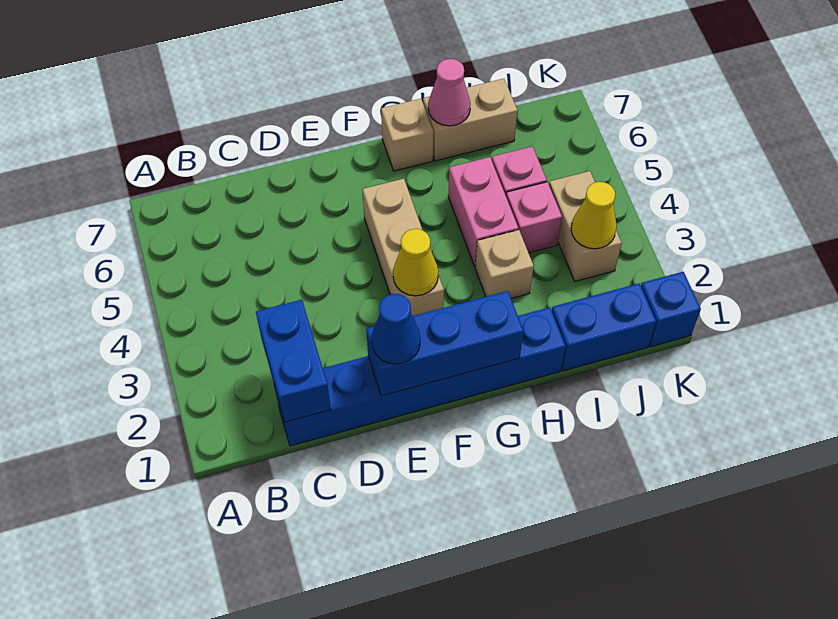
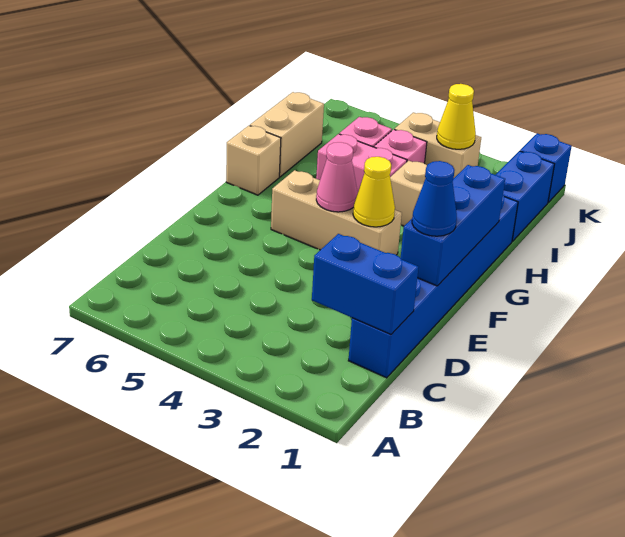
pink 1x1 cone [428,59,470,126] -> pink 1x1 cone moved to [316,142,358,212]

